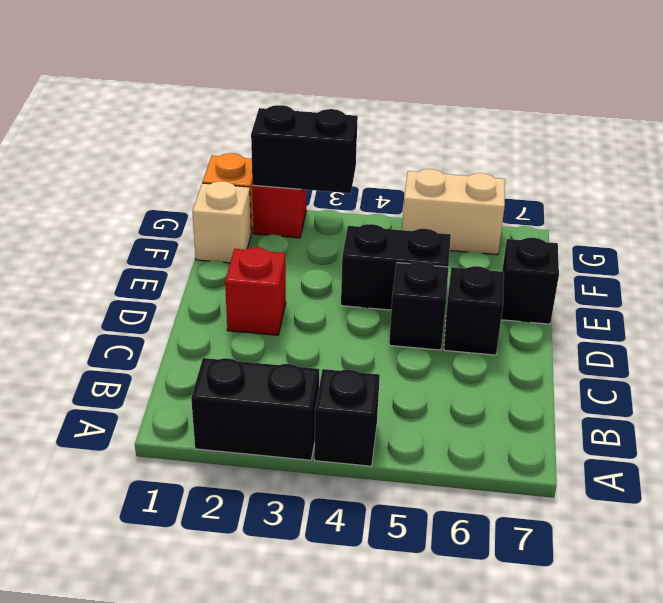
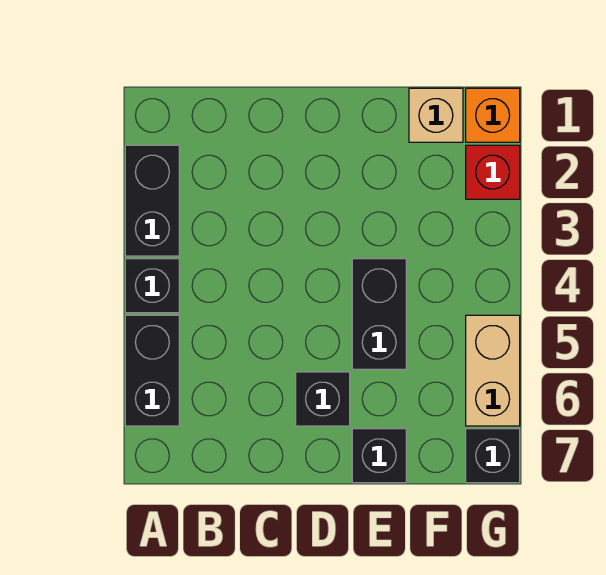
red 1x1 brick [225,248,286,335] -> none
black 1x1 brick [389,262,448,350] -> black 1x1 brick moved to [466,429,520,483]
black 1x2 brick [251,105,358,193] -> black 1x2 brick moved to [125,315,179,426]

